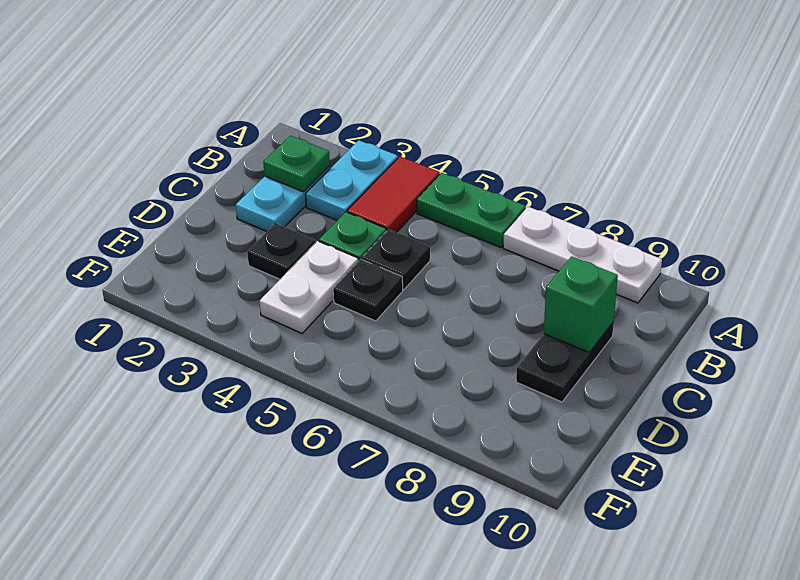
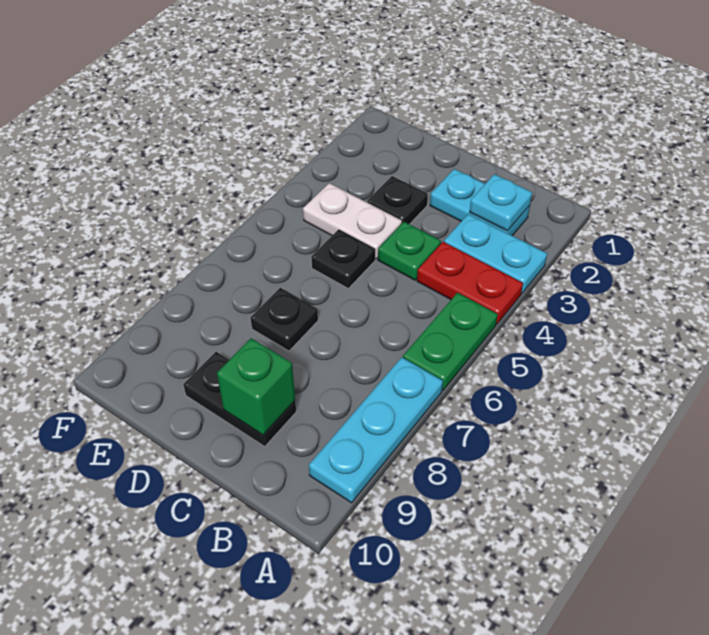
red 1x2 tile [347,157,440,233] -> red 1x2 plate [417,242,523,324]
white 1x3 plate [503,207,662,303] -> cyan 1x3 plate [309,357,443,503]
green 1x1 plate [263,136,330,192] -> cyan 1x1 plate [470,174,532,231]
black 1x1 plate [362,229,430,290] -> black 1x1 plate moved to [251,288,318,351]

